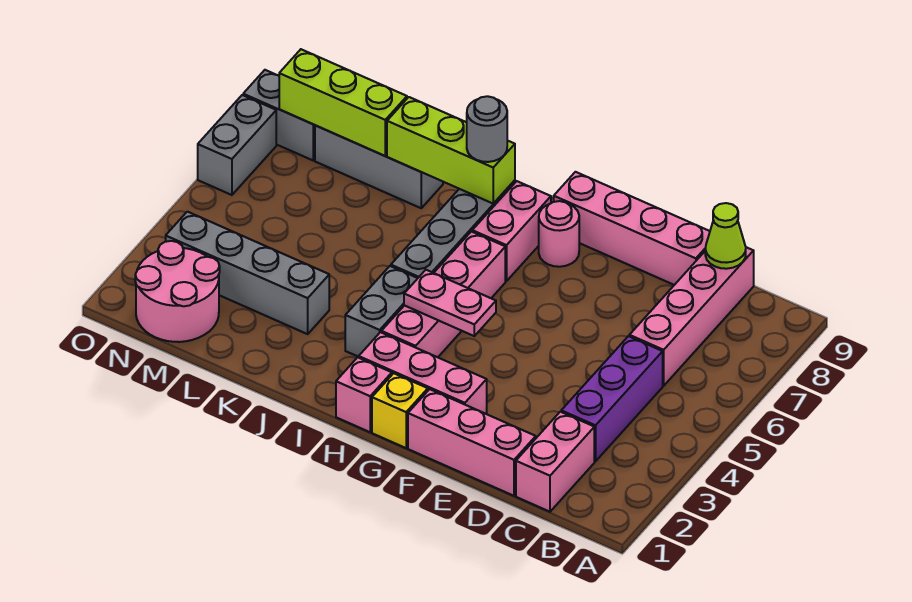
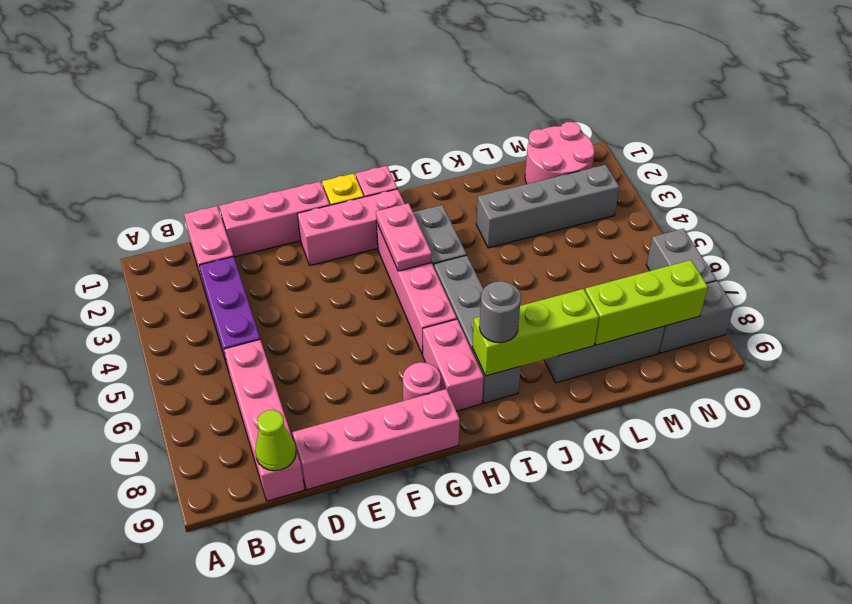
pink 1x2 plate [404,270,496,336] -> pink 1x2 plate turned to [376,203,432,271]

